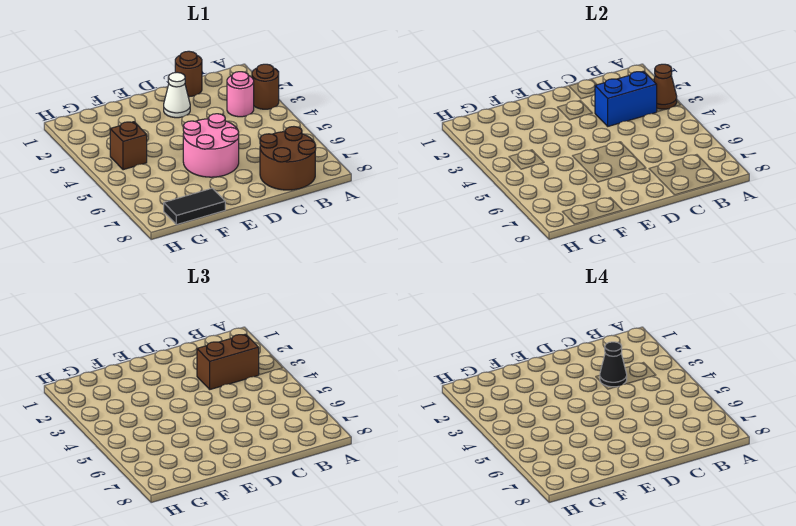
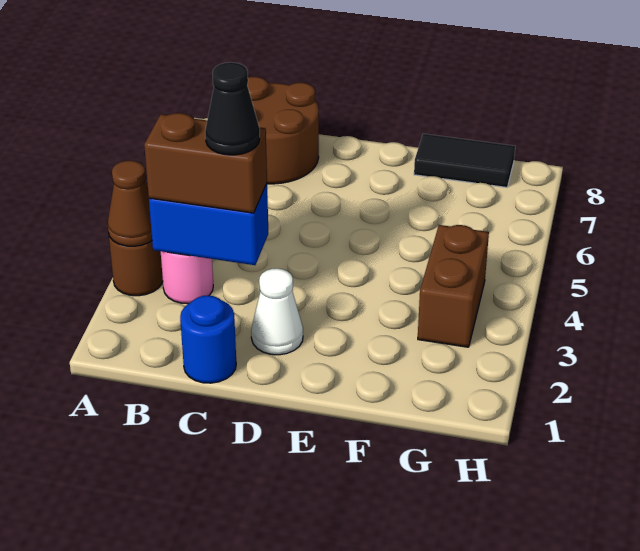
brown 1x1 round brick [175,51,202,97] -> blue 1x1 round brick [180,295,236,383]
pink 2x2 round brick [183,114,239,177] -> none
brown 1x1 brick [110,122,147,170] -> brown 1x2 brick [418,225,489,347]

